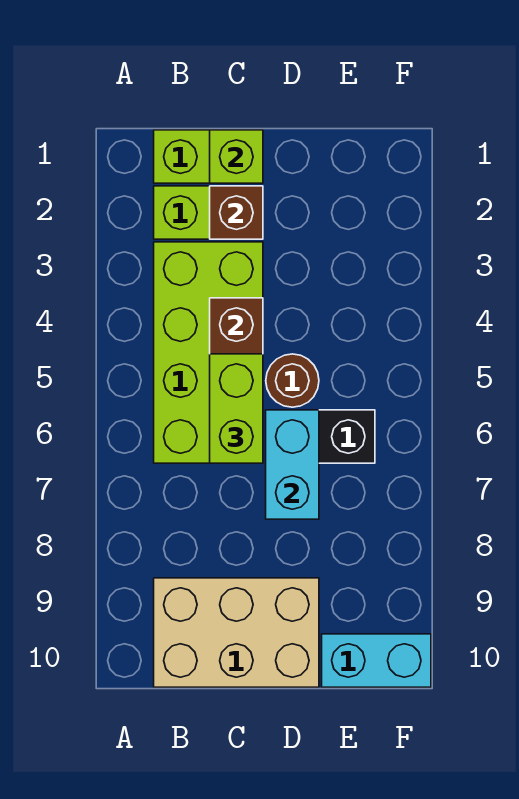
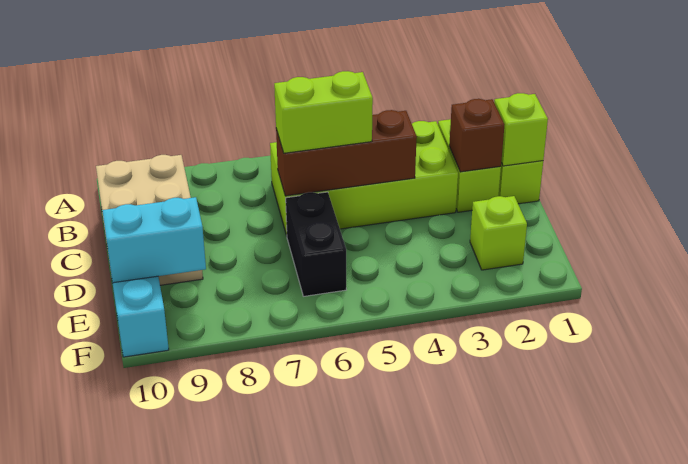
brown 1x1 round brick [266,354,319,407] -> none
cyan 1x2 brick [266,410,319,519] -> cyan 1x2 brick moved to [102,197,206,283]
none -> lime 1x1 brick [470,196,527,270]

